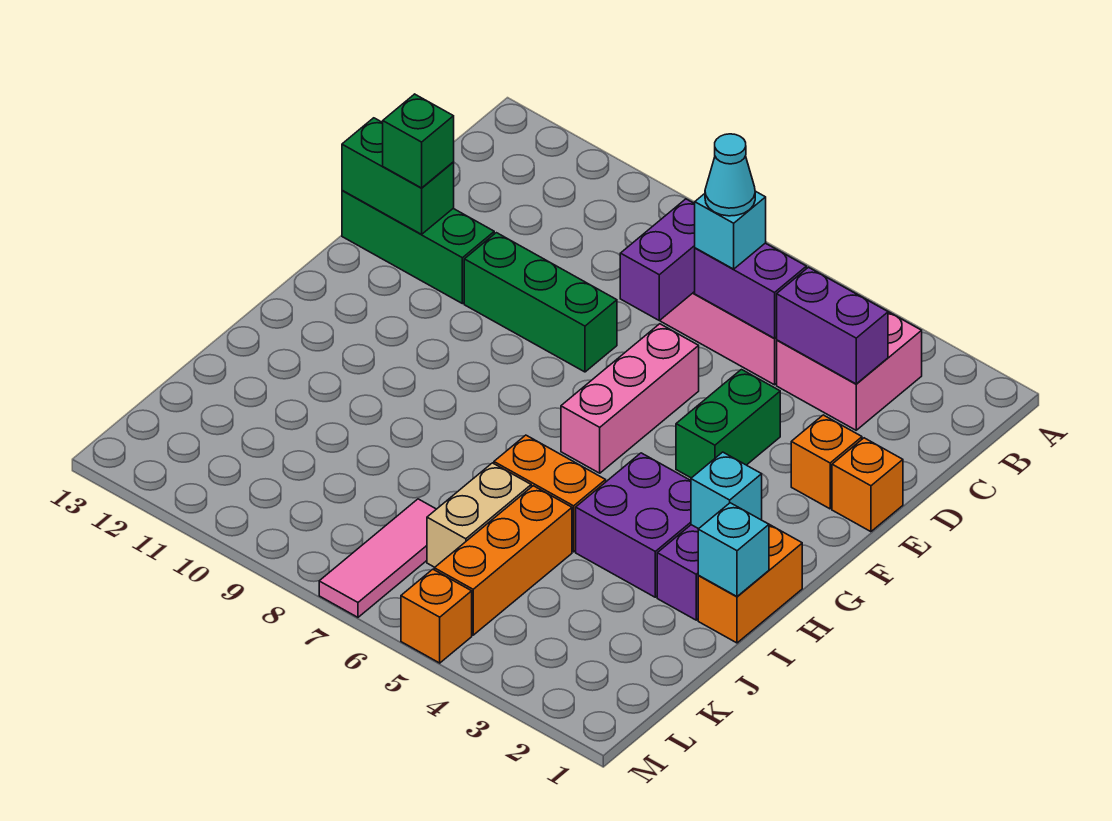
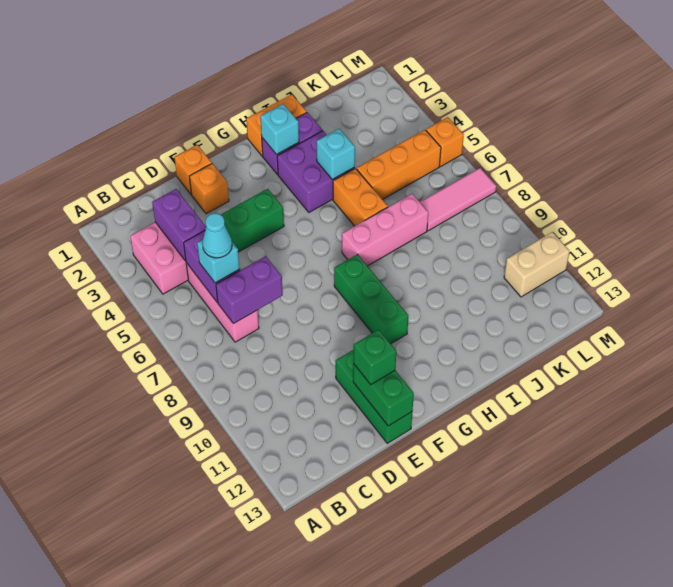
pink 1x3 brick [561,324,699,473] -> pink 1x3 brick moved to [342,194,428,266]
green 1x3 brick [464,233,617,372] -> green 1x3 brick moved to [334,254,408,344]
cyan 1x1 brick [698,503,769,596] -> cyan 1x1 brick moved to [317,129,355,179]
tan 1x2 brick [427,463,531,567] -> tan 1x2 brick moved to [504,232,570,297]

